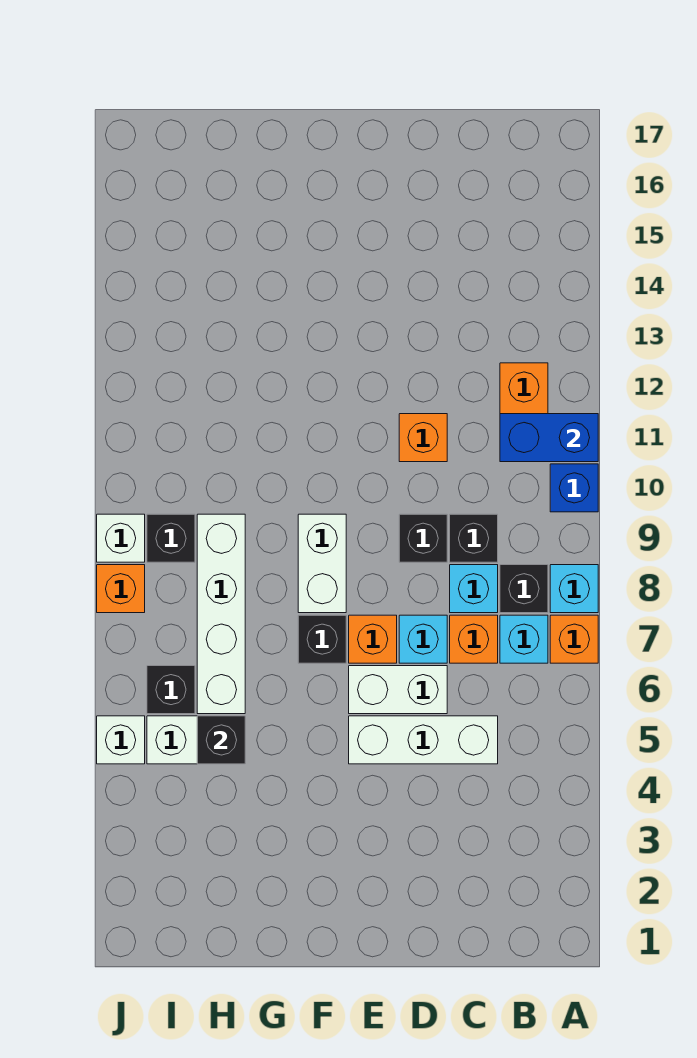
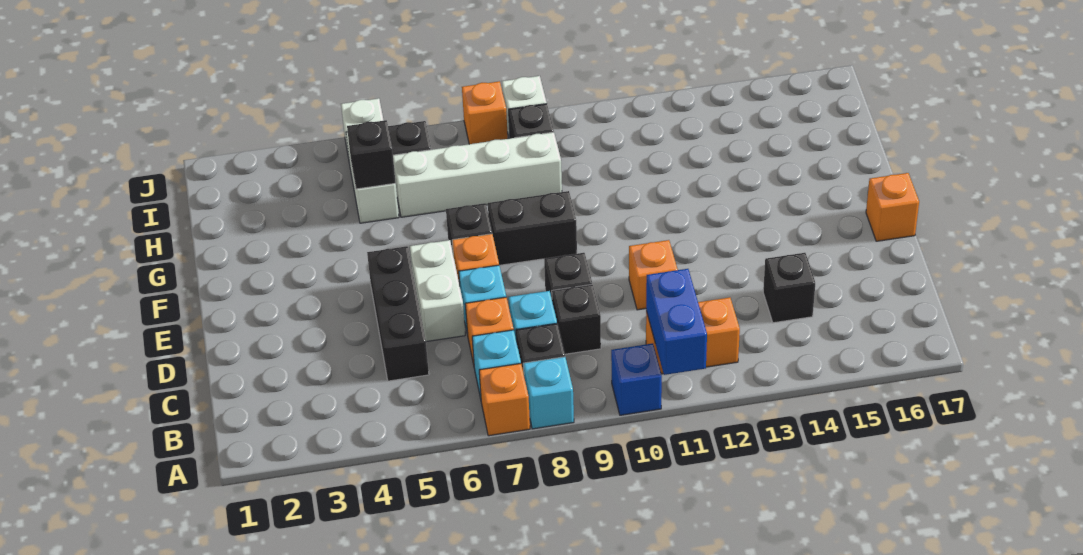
white 1x3 brick [349,716,498,764] -> black 1x3 brick [367,246,429,381]
none -> black 1x1 brick [763,253,815,323]
none -> orange 1x1 brick [866,173,919,241]
white 1x2 brick [298,514,346,613] -> black 1x2 brick [488,191,577,265]

